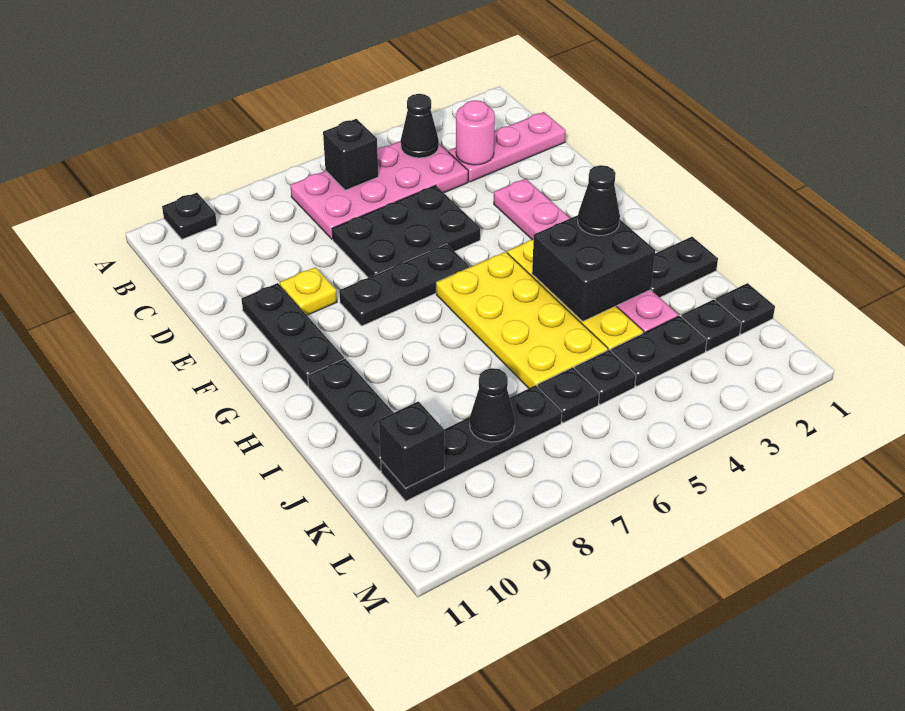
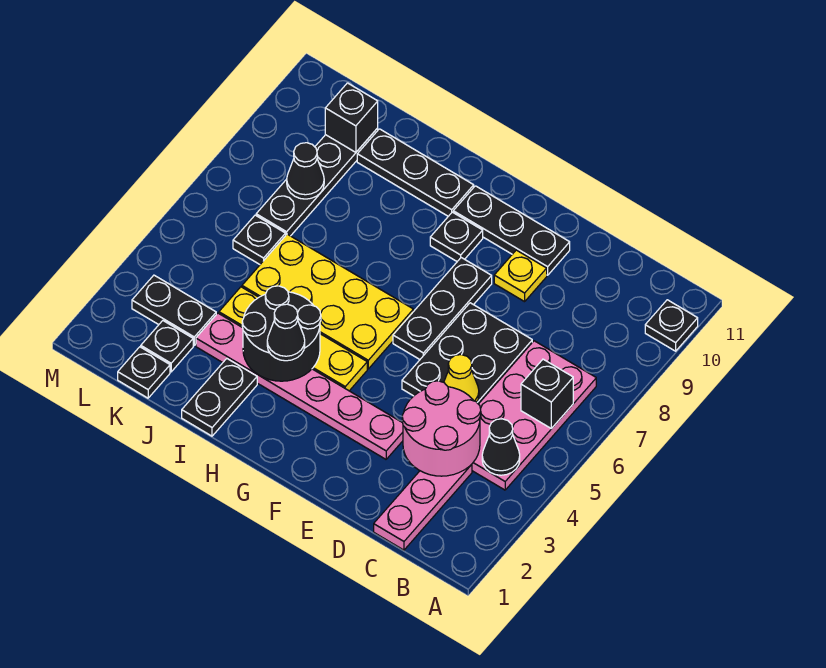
pink 1x1 round brick [456,100,495,165] -> pink 2x2 round brick [402,381,481,476]
none -> yellow 1x1 cone [444,355,479,402]
black 2x2 brick [532,215,655,321] -> black 2x2 round brick [242,286,321,381]
black 1x2 plate [611,316,707,386] -> black 1x2 plate turned to [132,275,216,345]
black 1x1 plate [575,350,636,405] -> black 1x1 plate moved to [430,212,483,261]

